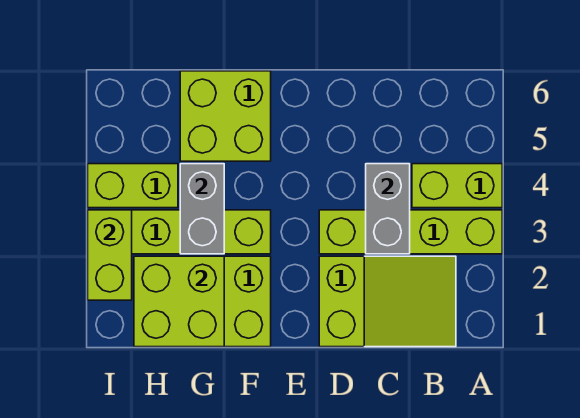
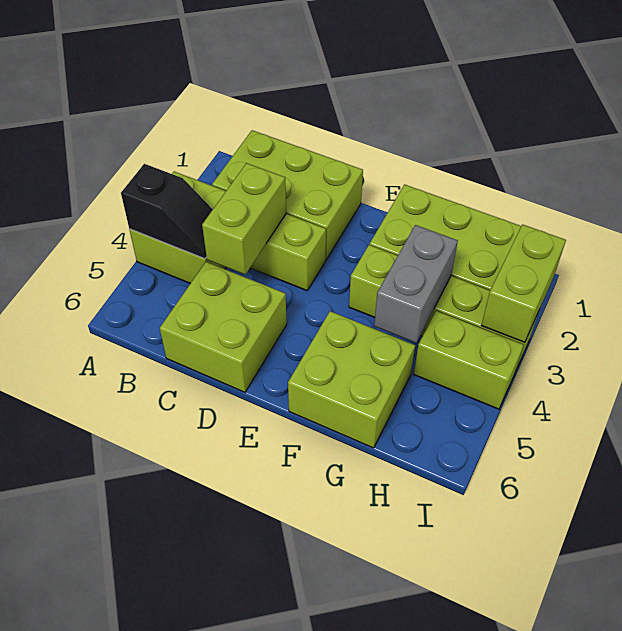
none -> black 1x2 slope [121,164,213,259]
lime 2x3 slope [319,256,456,347] -> lime 2x3 brick [212,130,363,260]
grey 1x2 brick [366,164,410,254] -> lime 1x2 brick [202,163,286,275]
lime 2x2 brick [134,256,224,347] -> lime 2x2 brick moved to [160,262,287,392]

